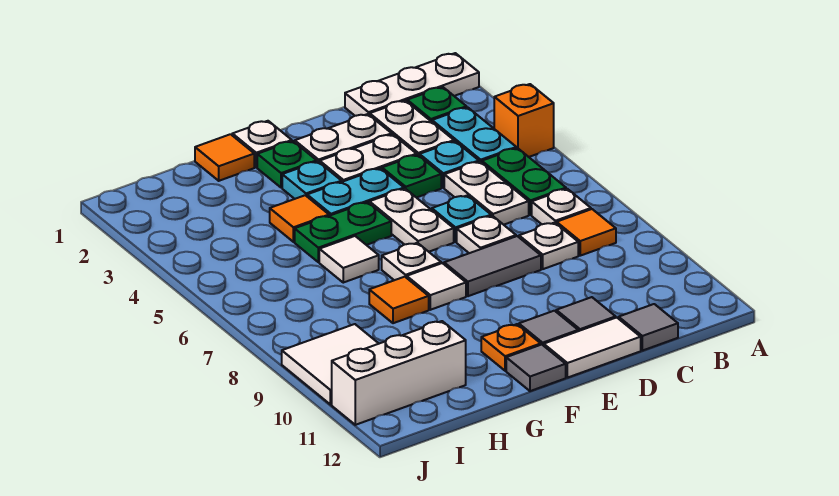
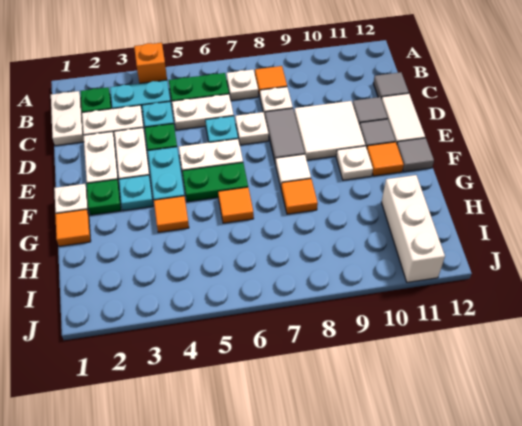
white 1x3 plate [345,53,479,116] -> white 1x2 plate [51,91,84,146]
green 1x2 plate [295,202,391,262] -> green 1x2 plate turned to [182,163,248,202]
white 1x1 plate [382,243,441,280] -> white 1x1 plate moved to [336,146,373,180]
orange 1x1 plate [481,324,541,371] -> orange 1x1 tile [367,142,404,176]
white 1x1 tile [319,236,379,283] -> orange 1x1 tile [218,187,254,223]
white 2x2 tile [282,324,379,405] -> white 2x2 tile moved to [294,101,365,160]

